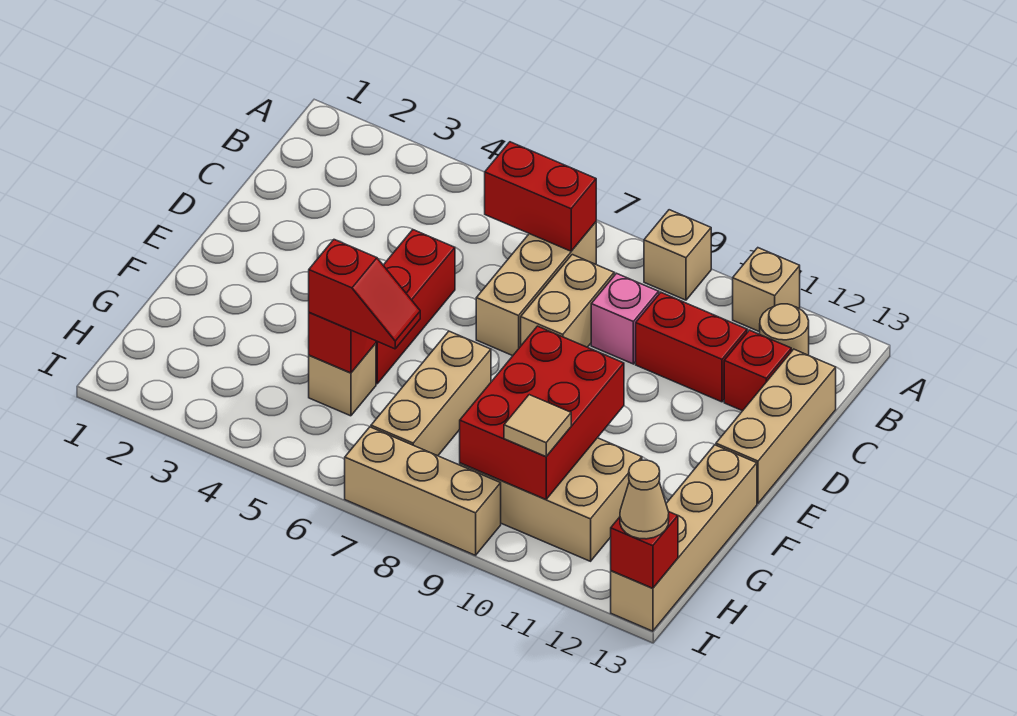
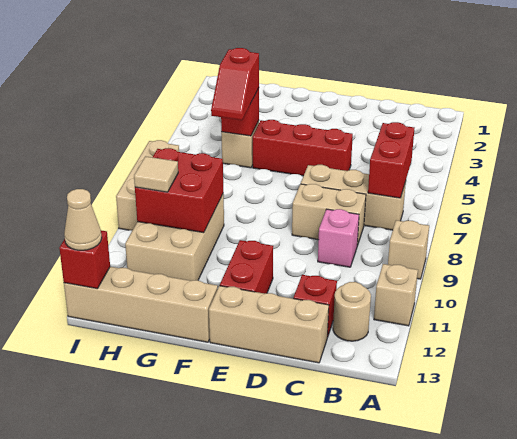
red 1x2 brick [636,292,747,402] -> red 1x2 brick moved to [220,240,273,294]
tan 1x3 brick [371,331,491,456] -> none
red 2x3 brick [460,326,624,500] -> red 2x2 brick [135,148,223,233]

